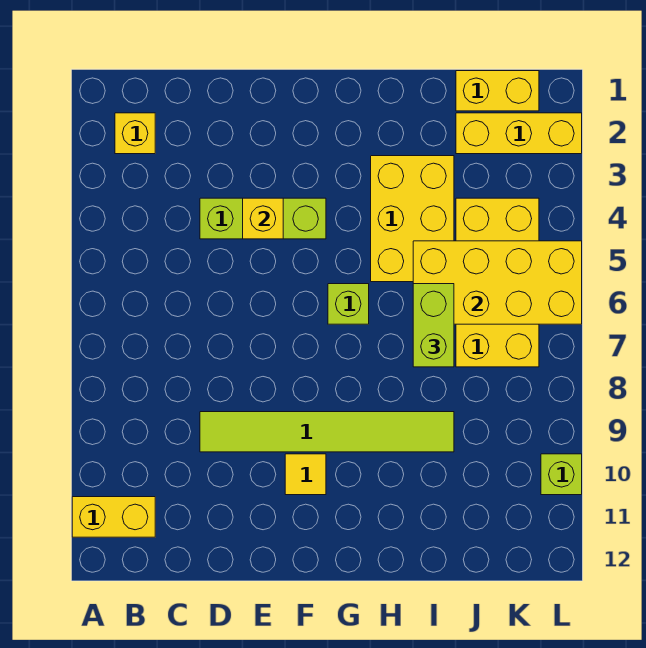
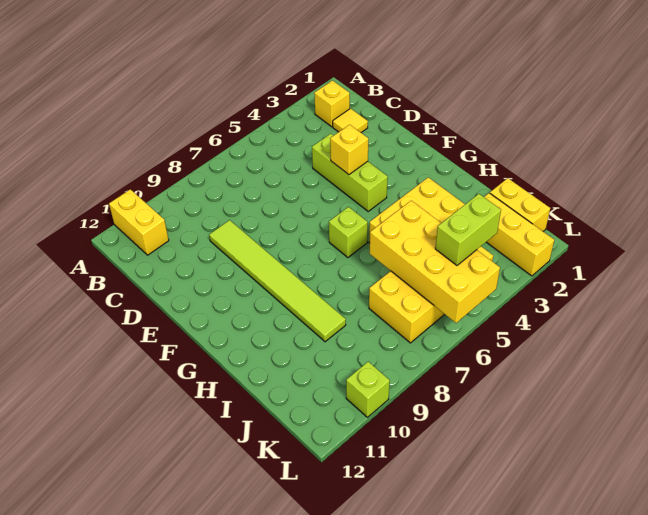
yellow 1x1 tile [285,454,326,495] -> yellow 1x1 tile moved to [333,109,368,132]
lime 1x2 brick [413,284,454,367] -> lime 1x2 brick moved to [435,194,501,265]

